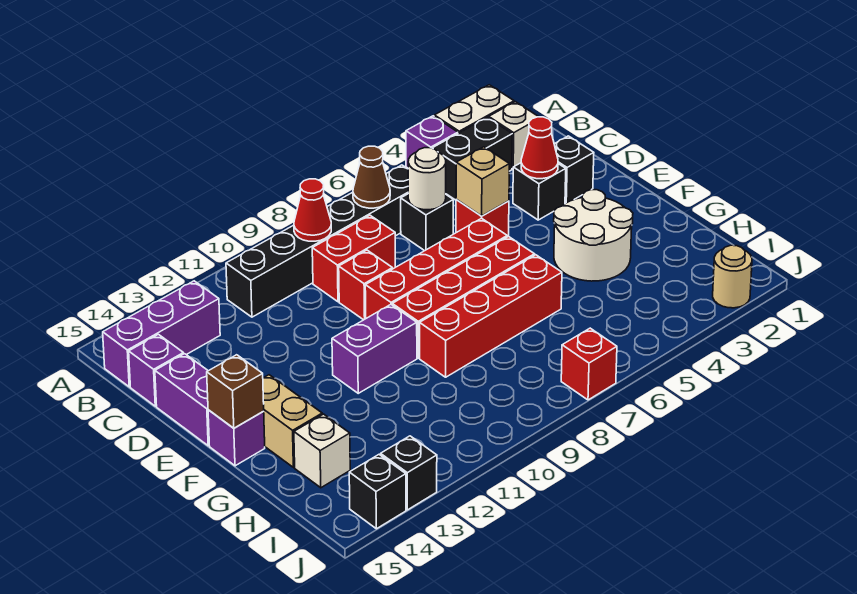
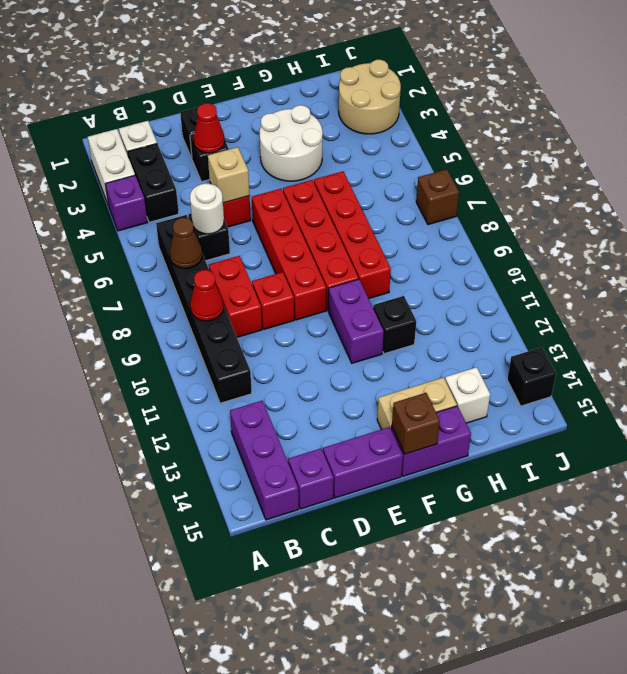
purple 1x1 brick [208,410,265,466] -> purple 1x2 brick [392,406,471,476]
tan 1x1 round brick [713,245,752,308] -> tan 2x2 round brick [339,60,401,134]
red 1x1 brick [561,328,617,400] -> brown 1x1 brick [416,169,459,225]
black 1x1 brick [381,436,437,510] -> black 1x1 brick moved to [373,296,416,354]

